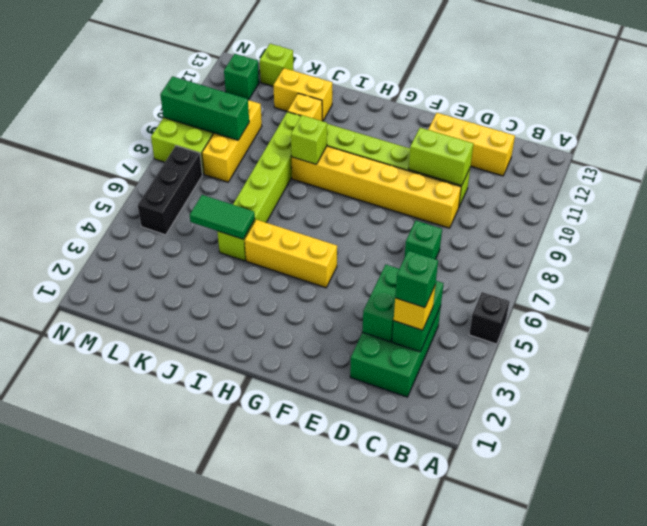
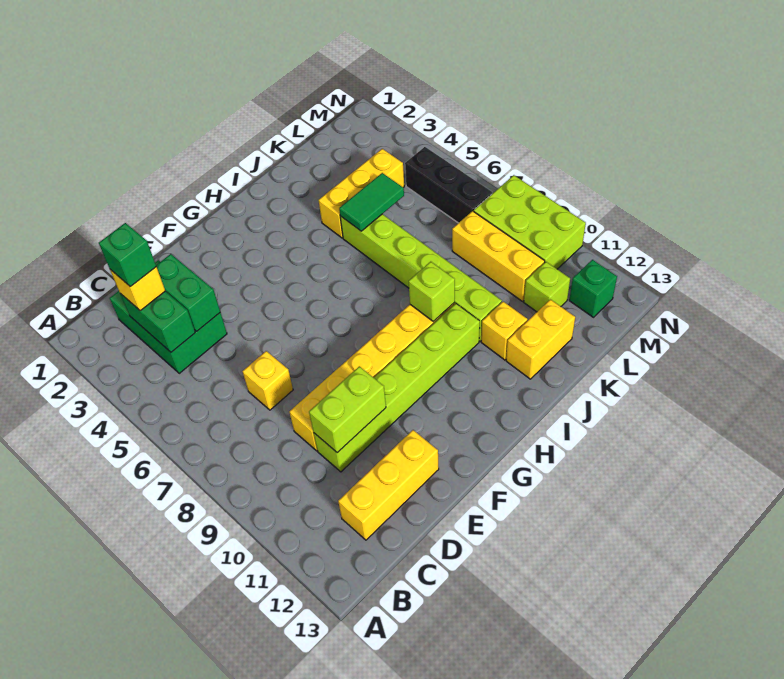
black 1x1 brick [469,292,510,344] -> none
green 1x1 brick [405,221,442,259] -> yellow 1x1 brick [243,351,293,410]
yellow 1x3 brick [245,220,337,288] -> yellow 1x3 brick moved to [319,149,404,238]
green 1x3 brick [160,76,249,140] -> none
lime 1x1 brick [260,44,294,86] -> lime 1x1 brick moved to [524,262,570,312]

